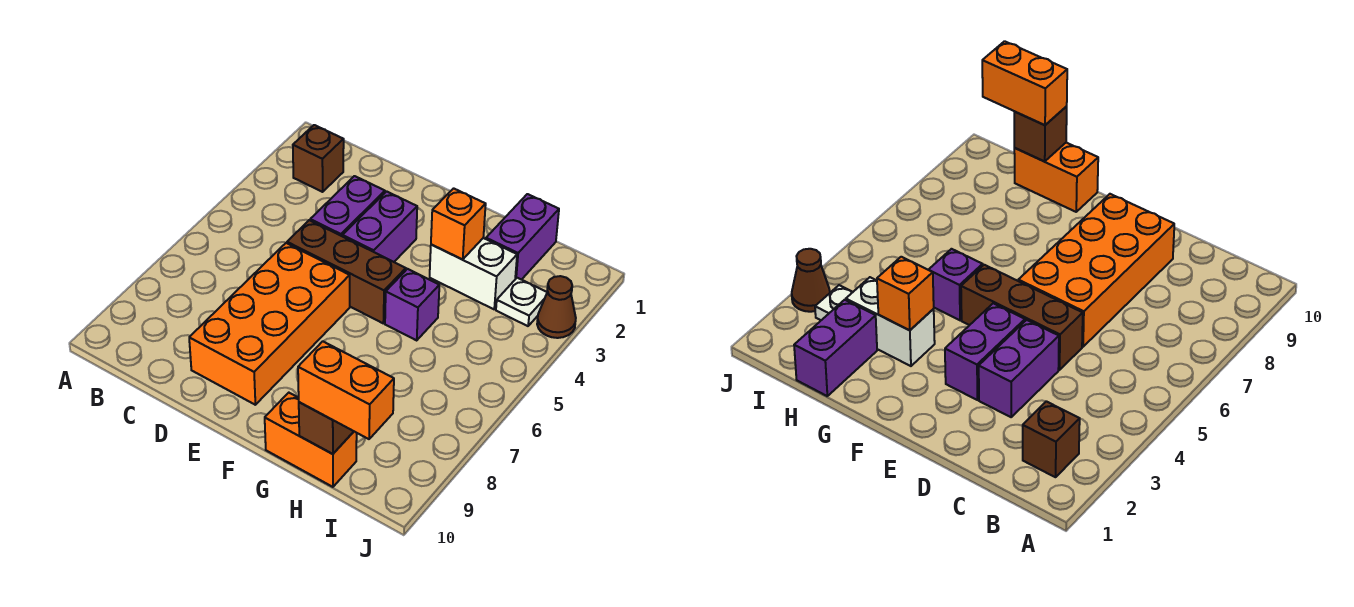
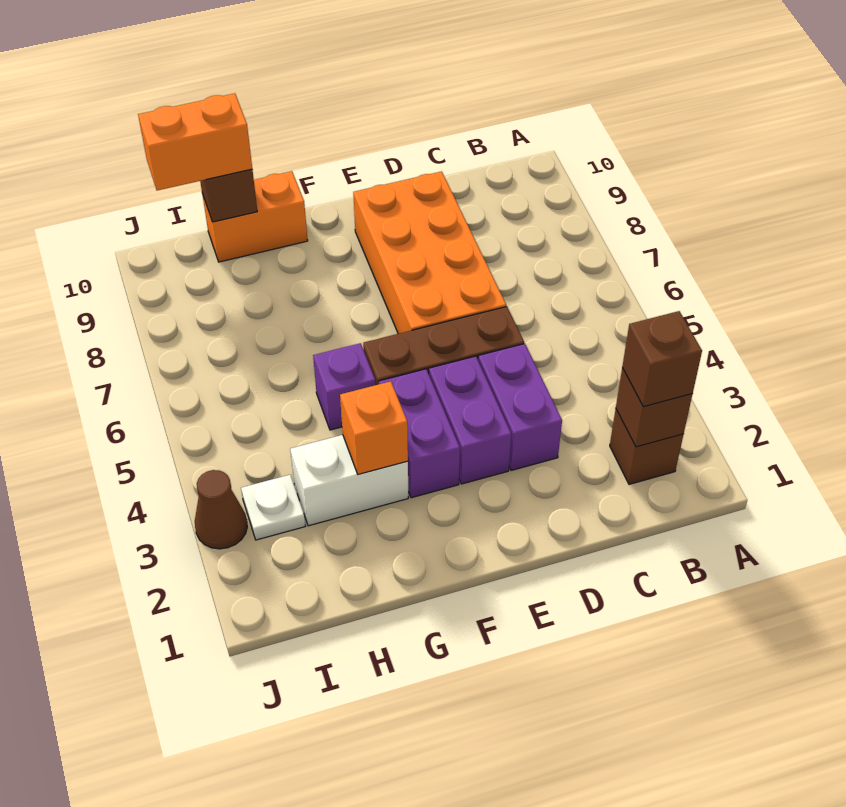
none -> brown 1x1 brick [616,368,692,447]
none -> brown 1x1 brick [622,311,702,407]
purple 1x2 brick [486,194,559,280] -> purple 1x2 brick moved to [379,369,460,498]

